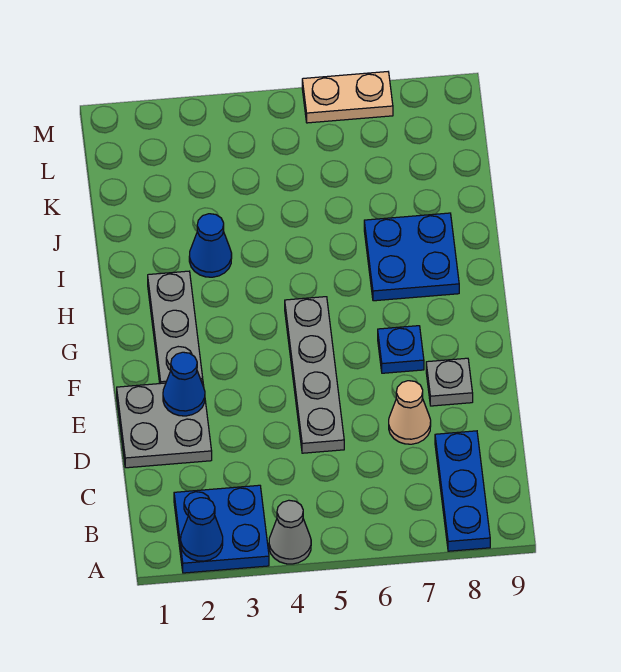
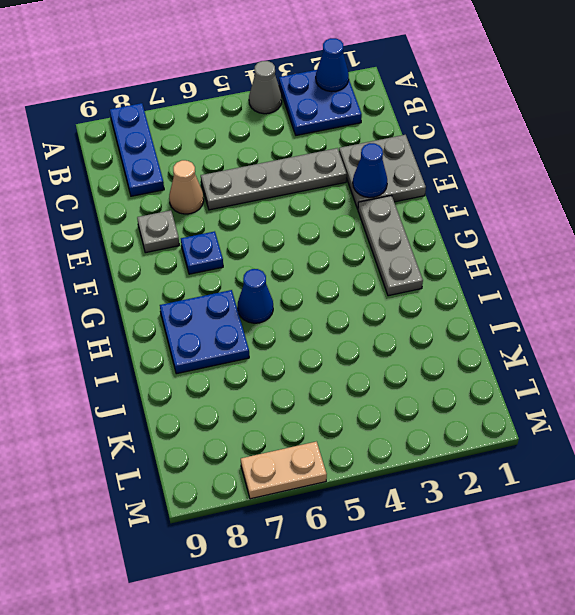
grey 1x4 plate [285,297,344,453] -> grey 1x4 plate turned to [201,148,347,210]
blue 1x1 cone [189,214,232,277] -> blue 1x1 cone moved to [238,269,273,323]

